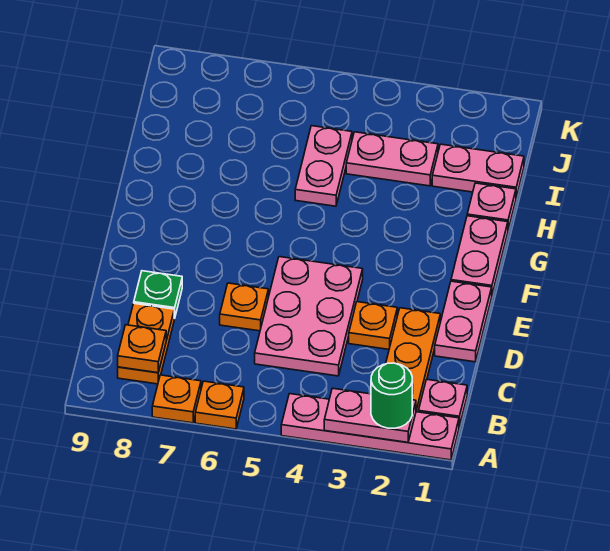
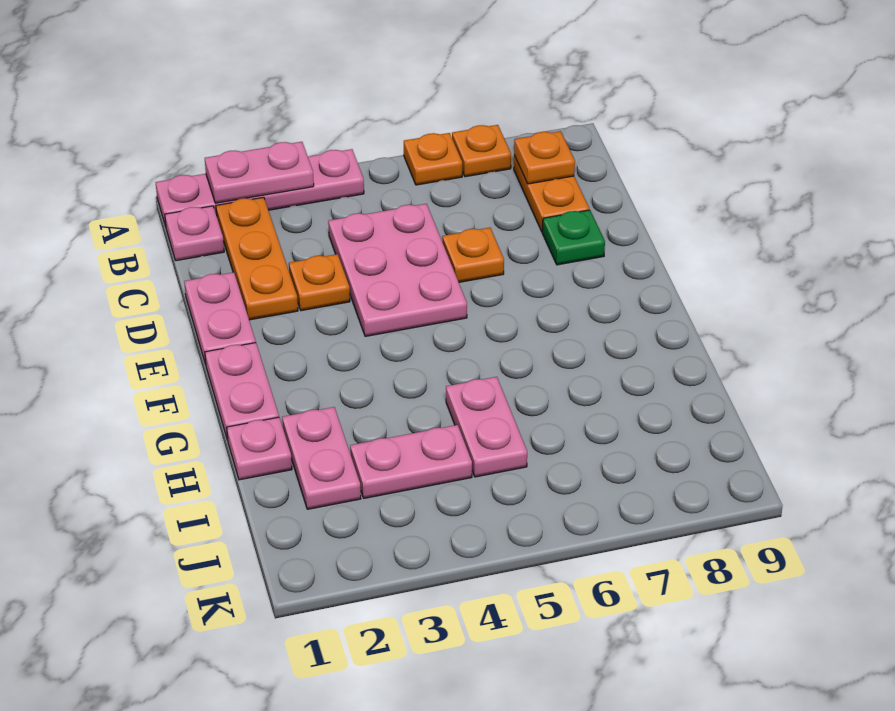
green 1x1 round brick [371,363,412,428] -> none
pink 1x2 plate [432,144,524,198] -> pink 1x2 plate turned to [282,407,361,509]

